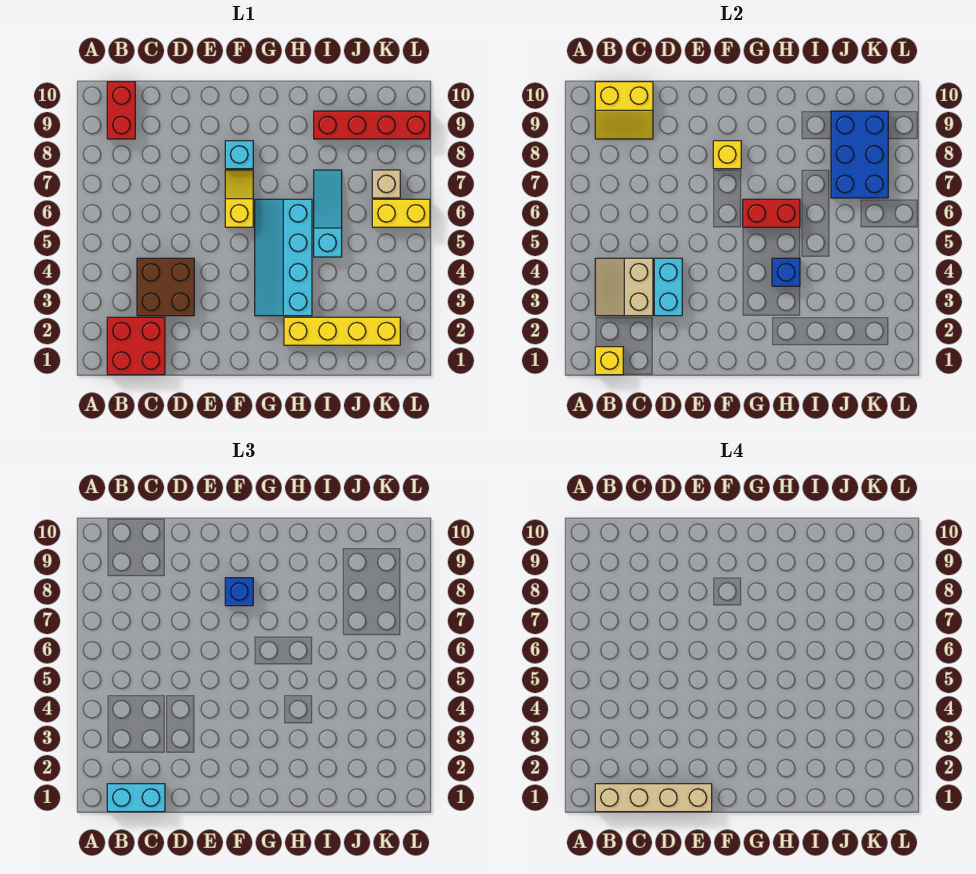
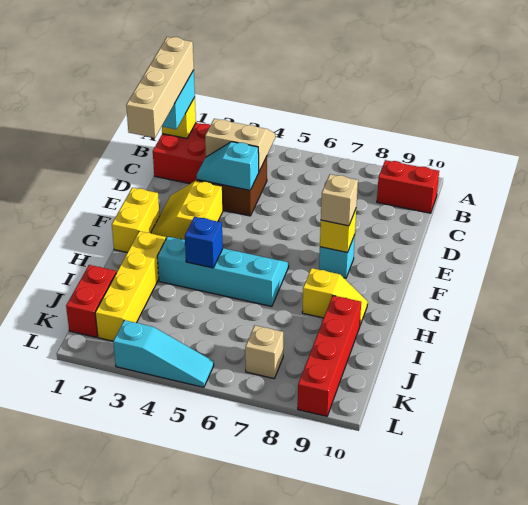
yellow 2x2 slope [595,82,653,139] -> yellow 2x2 slope moved to [151,181,223,240]
cyan 1x2 brick [654,258,682,316] -> cyan 1x2 slope [197,142,259,190]
yellow 1x2 slope [225,170,253,227] -> yellow 1x2 slope moved to [302,268,368,325]
blue 1x1 brick [225,578,253,606] -> tan 1x1 brick [321,174,358,226]
red 1x2 brick [743,199,800,227] -> red 1x2 brick moved to [66,265,116,337]
cyan 1x3 slope [314,170,342,257] -> cyan 1x3 slope moved to [113,320,214,387]
blue 2x3 brick [831,111,888,198] -> none
yellow 1x2 brick [372,199,430,227] -> yellow 1x2 brick moved to [112,188,160,252]

